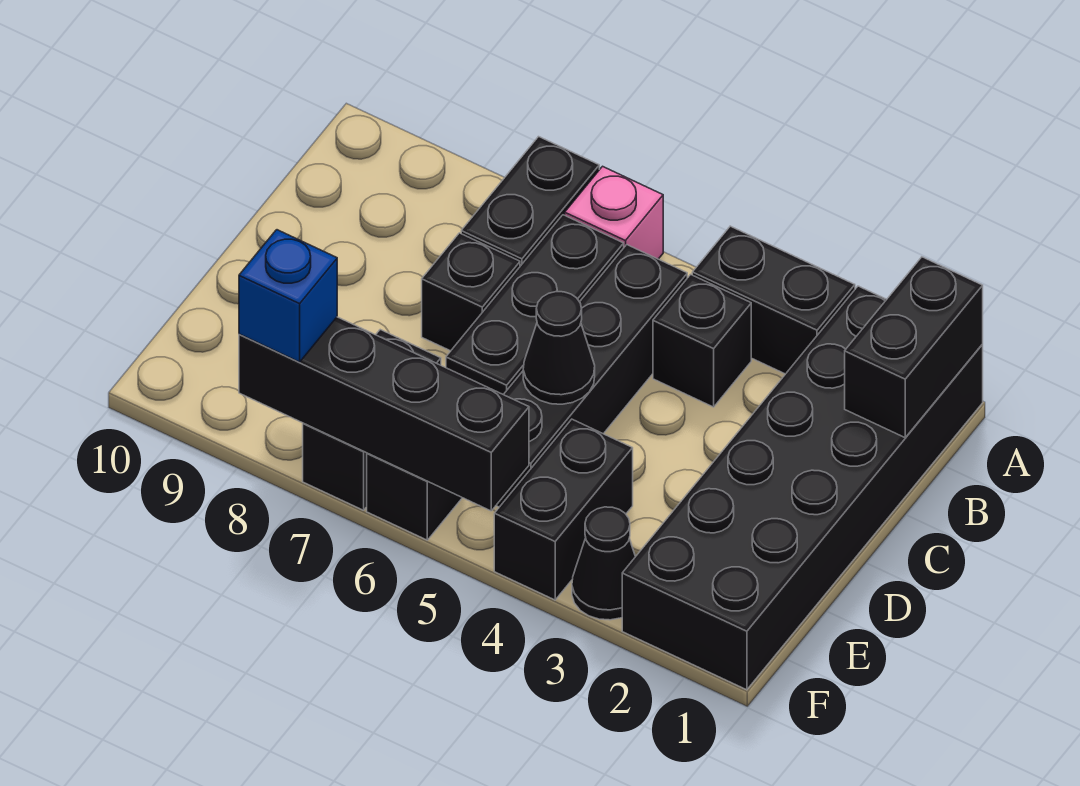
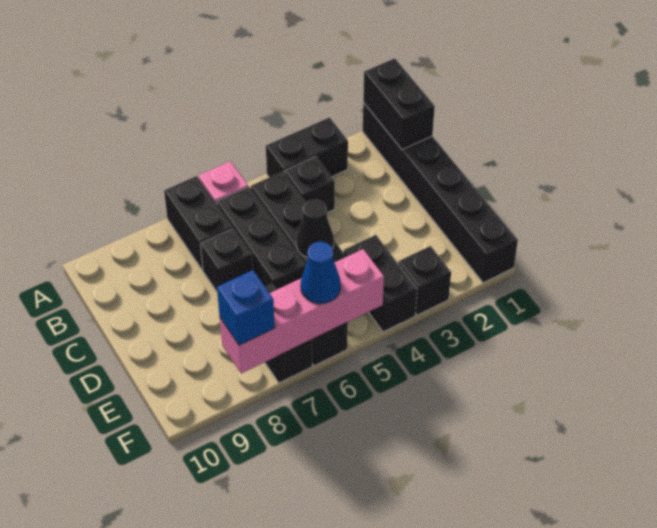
black 2x6 brick [622,286,983,690] -> black 1x6 brick [363,103,518,283]
black 1x1 cone [572,507,635,620] -> black 1x1 brick [398,246,451,315]
black 1x4 brick [239,317,529,511] -> pink 1x4 brick [220,249,384,374]
none -> blue 1x1 cone [301,242,341,304]

